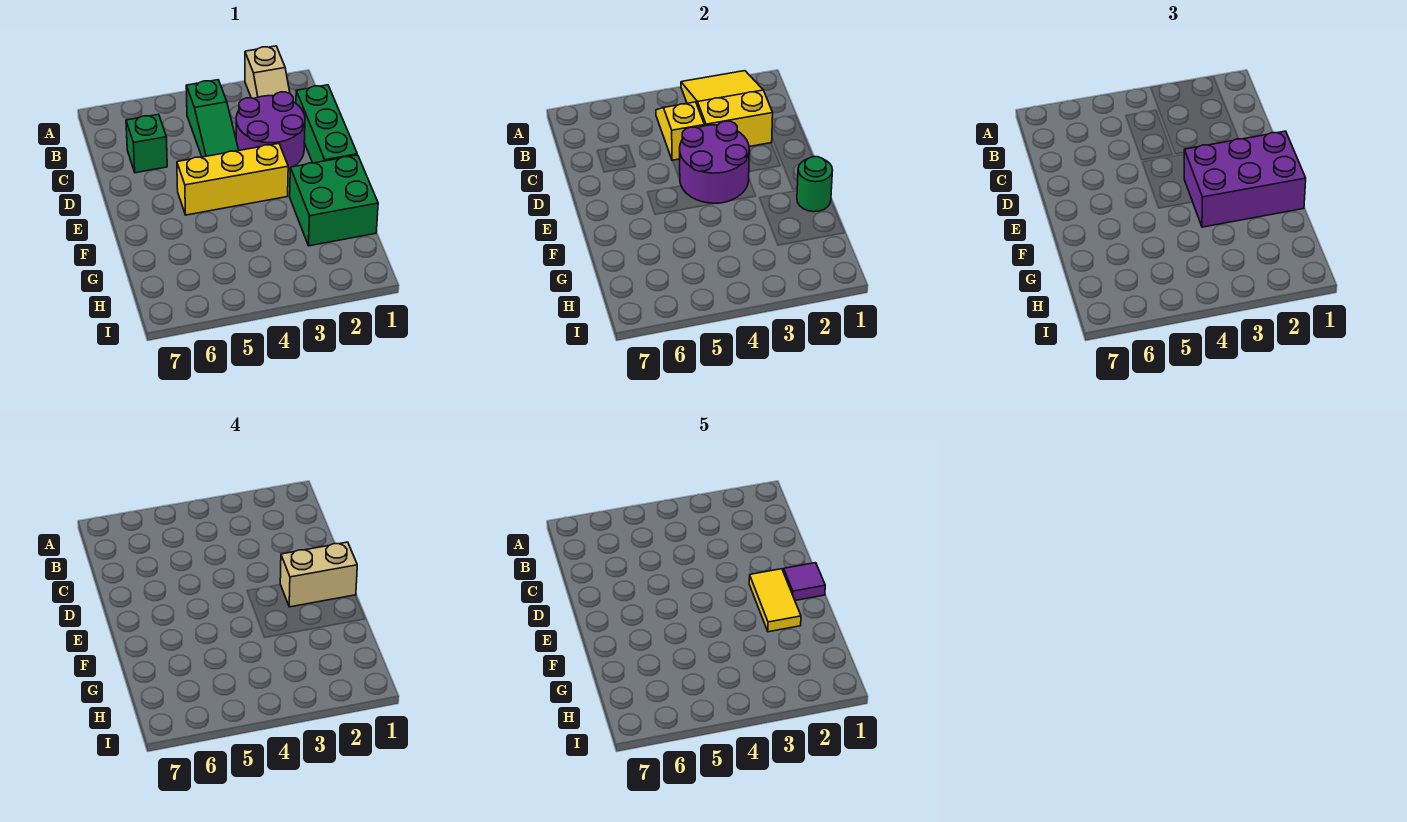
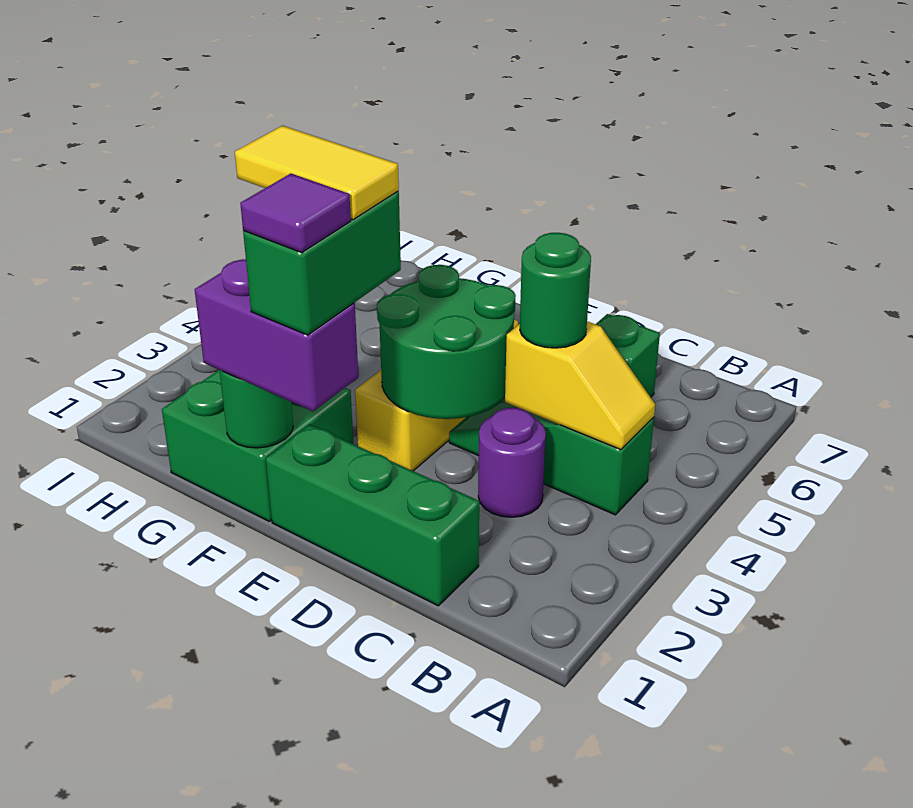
tan 1x2 slope [245,46,290,99] -> none
yellow 2x3 slope [681,71,773,147] -> none
purple 2x2 round brick [236,92,305,169] -> purple 1x1 round brick [478,408,546,517]
none -> green 1x1 round brick [520,233,591,348]
purple 2x2 round brick [680,121,749,203] -> green 2x2 round brick [377,265,516,419]
purple 2x3 brick [1184,131,1306,227] -> purple 1x2 brick [195,259,358,411]
tan 1x2 brick [280,542,357,607] -> green 1x2 brick [243,191,401,335]

